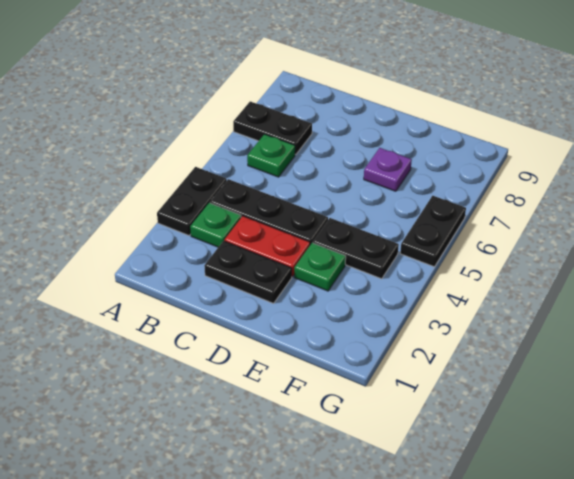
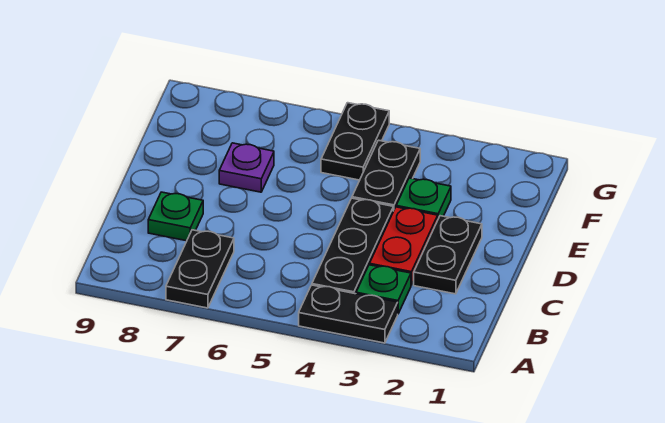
green 1x1 plate [247,134,295,177] -> green 1x1 plate moved to [148,192,203,241]
black 1x2 plate [400,196,466,267] -> black 1x2 plate turned to [321,103,389,180]

